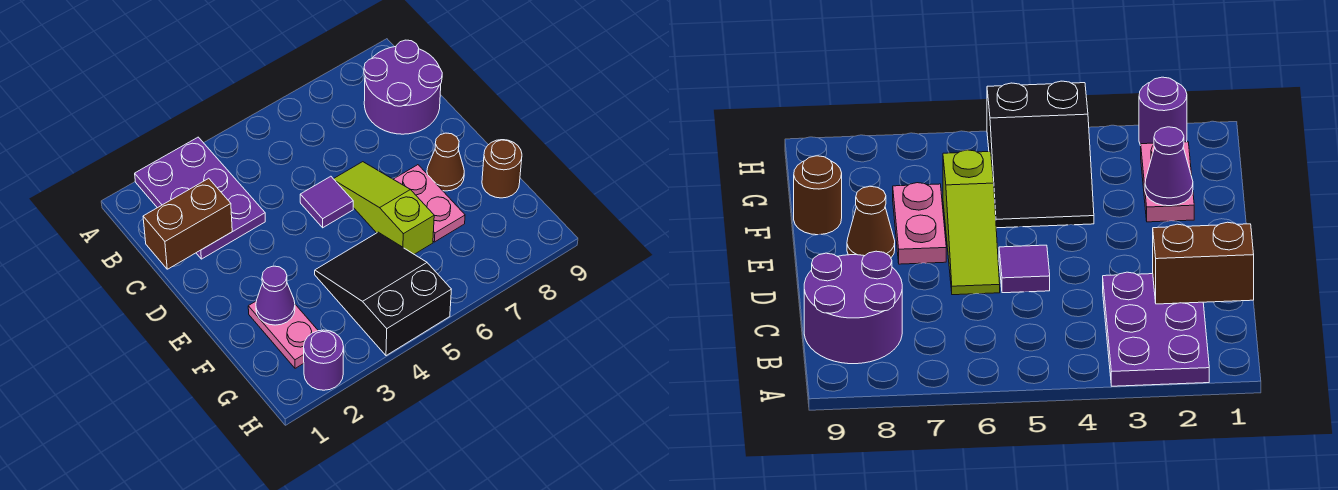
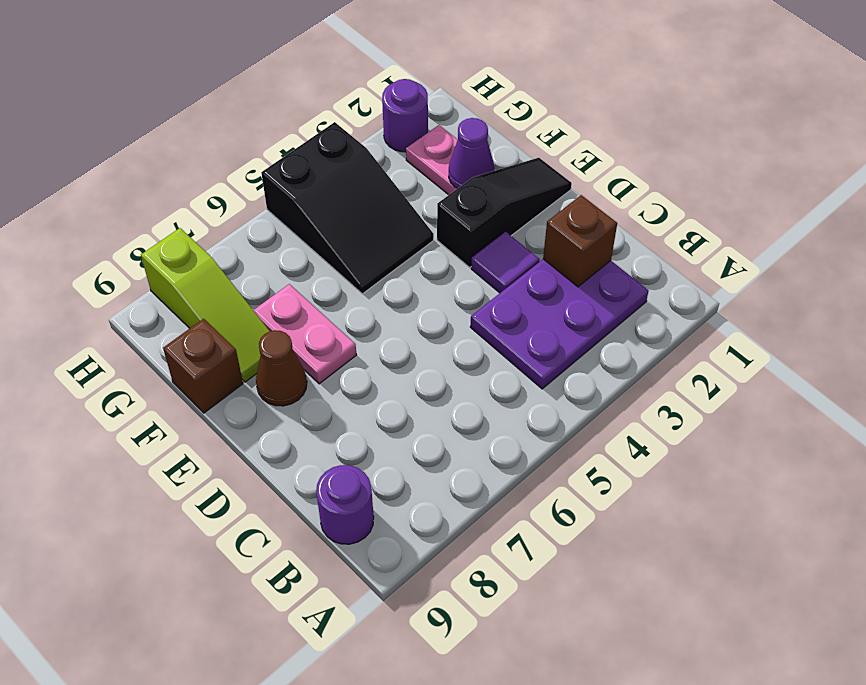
purple 2x3 plate [135,137,265,259] -> purple 2x3 plate turned to [470,259,649,389]
purple 2x2 round brick [364,40,442,134] -> purple 1x1 round brick [316,465,374,544]
brown 1x2 brick [143,178,232,269] -> brown 1x1 brick [543,195,617,287]
purple 1x1 tile [300,176,353,228] -> purple 1x1 tile moved to [471,232,540,293]
lime 1x3 slope [334,162,434,254] -> lime 1x3 slope moved to [141,228,270,382]
none -> black 1x3 slope [437,158,572,267]
brown 1x1 round brick [482,140,522,198] -> brown 1x1 brick [163,319,243,413]

